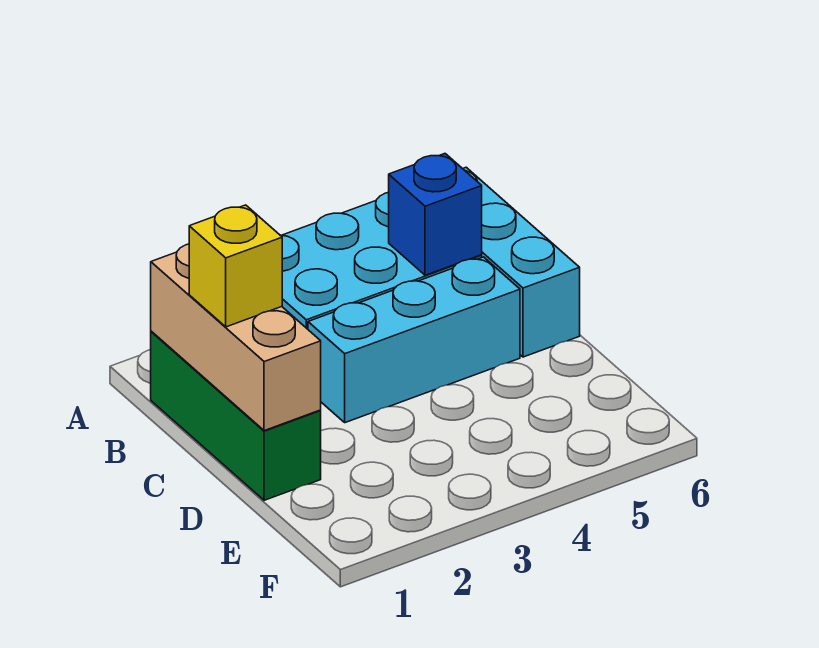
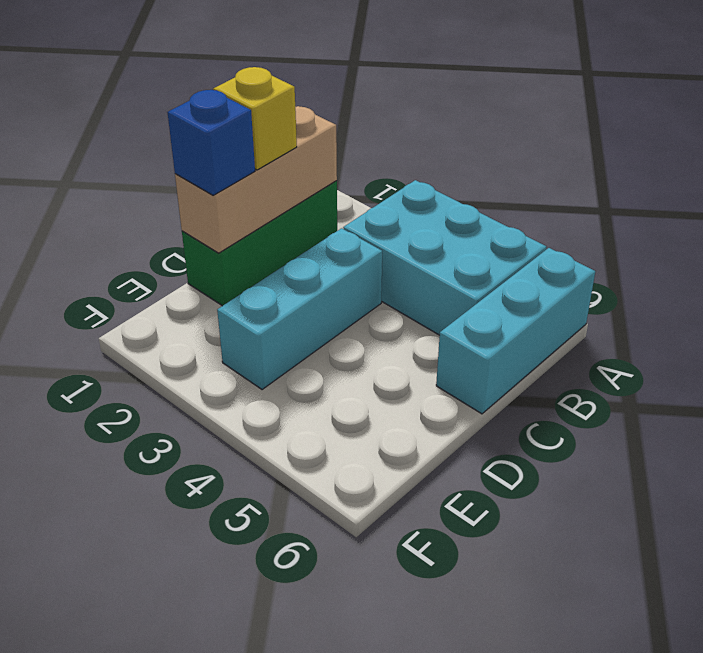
blue 1x1 brick [389,154,482,275] -> blue 1x1 brick moved to [167,90,255,195]
cyan 1x3 brick [308,257,520,423] -> cyan 1x3 brick turned to [217,228,382,390]

